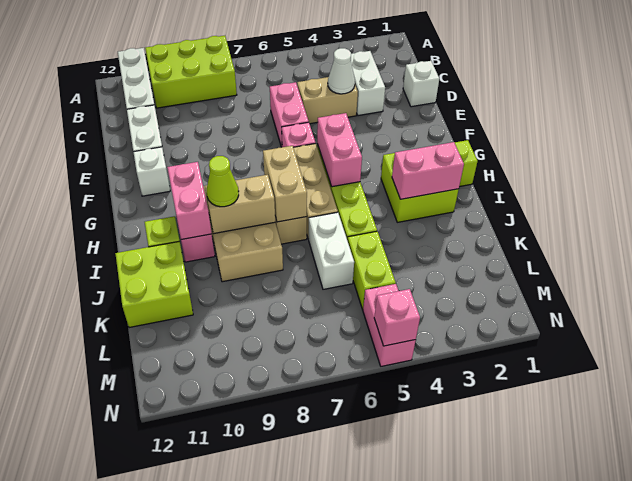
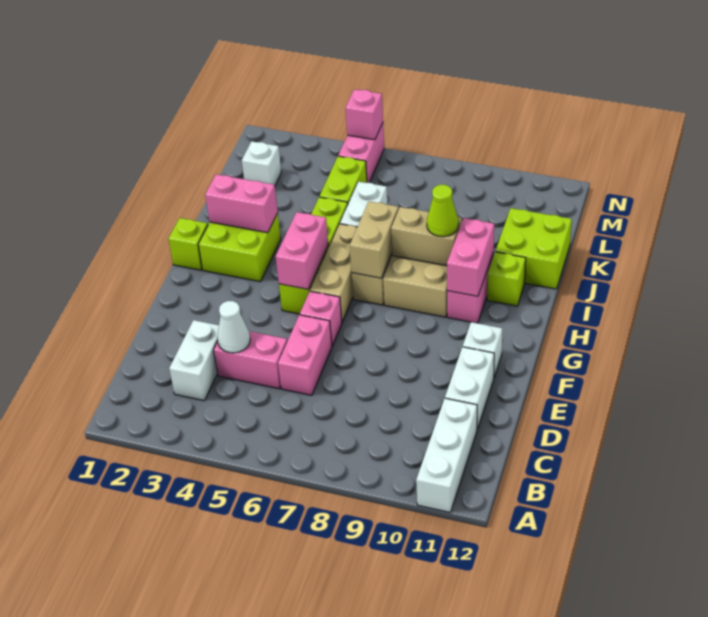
lime 2x3 brick [145,36,237,108] -> none
white 1x1 brick [403,61,439,107] -> white 1x1 brick moved to [242,141,281,185]
tan 1x2 brick [297,77,358,124] -> pink 1x2 brick [214,331,287,389]

